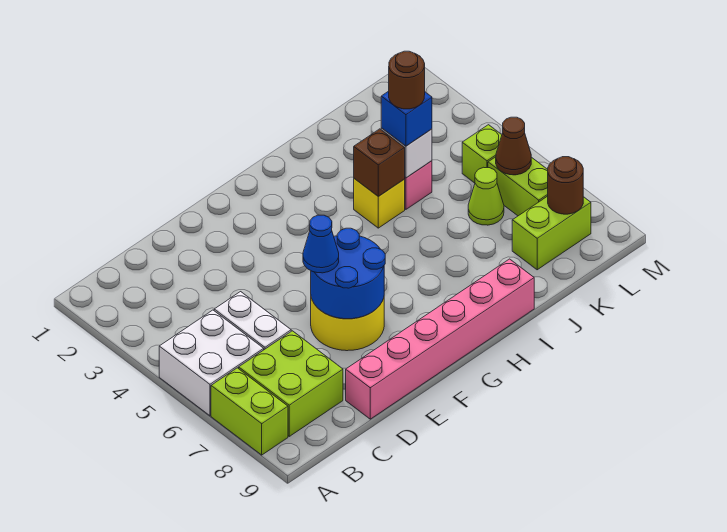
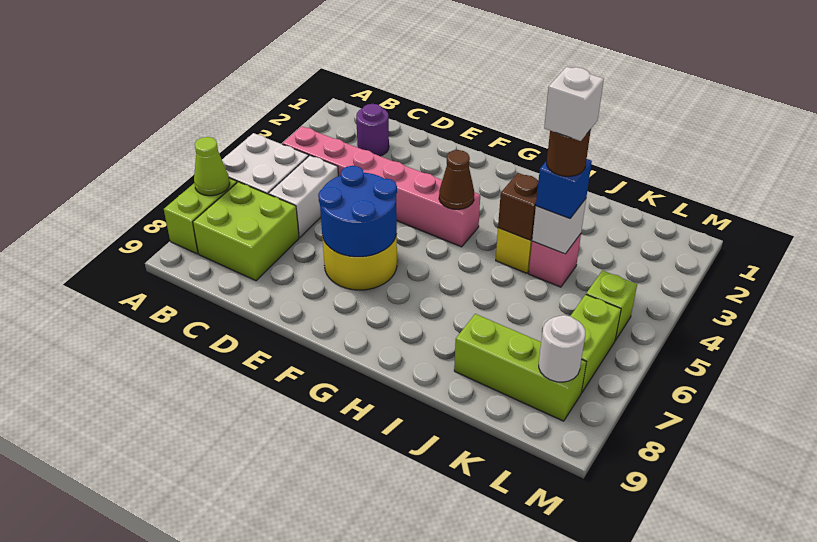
none -> purple 1x1 round brick [356,104,389,156]
pink 1x6 brick [346,259,534,419] -> pink 1x6 brick moved to [282,126,480,247]
blue 1x1 cone [303,215,339,273] -> none
none -> white 1x1 brick [544,67,604,141]
lime 1x1 cone [468,167,504,225] -> lime 1x1 cone moved to [194,137,230,196]
lime 1x2 brick [512,196,591,270] -> lime 1x3 brick [454,314,586,421]
brown 1x1 cone [496,117,531,175] -> brown 1x1 cone moved to [439,150,474,209]
brown 1x1 round brick [548,157,583,214] -> white 1x1 round brick [539,315,585,382]

